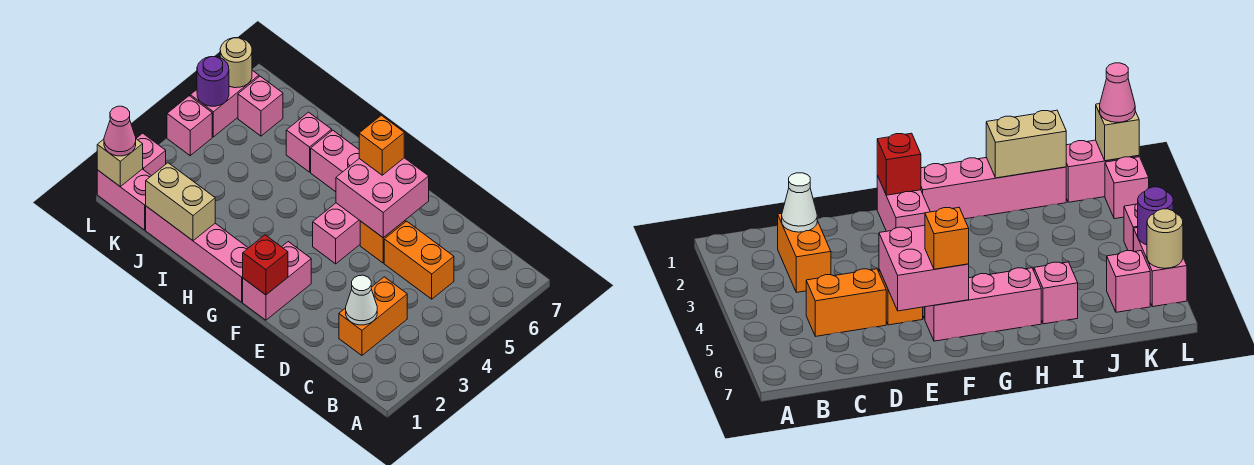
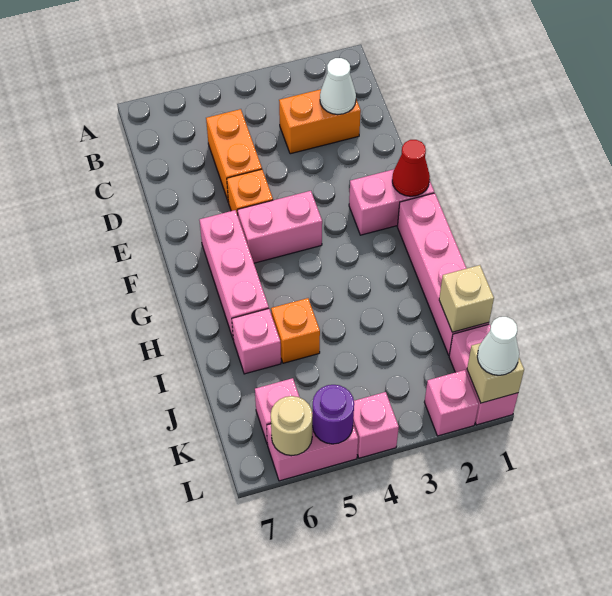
pink 2x2 brick [336,158,429,238] -> none
red 1x1 brick [243,235,288,295] -> red 1x1 cone [392,140,430,196]
orange 1x1 brick [359,115,404,175] -> orange 1x1 brick moved to [271,298,320,363]
tan 1x2 brick [146,163,215,241] -> tan 1x1 brick [439,265,494,332]
pink 1x1 cone [104,106,136,156] -> white 1x1 cone [477,317,519,375]

